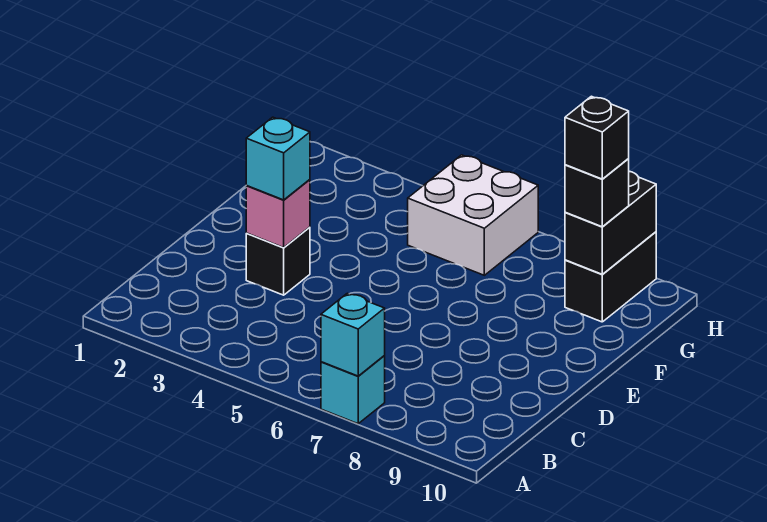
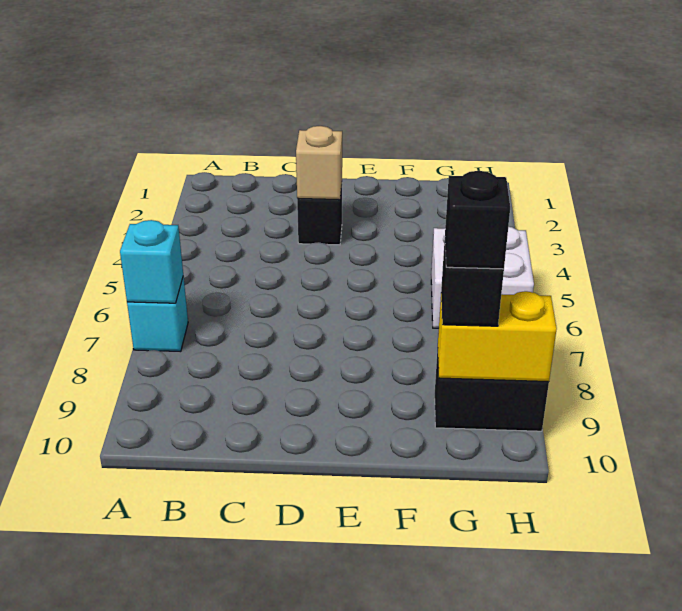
pink 1x1 brick [246,180,310,248] -> tan 1x1 brick [296,126,342,200]
cyan 1x1 brick [246,117,310,200] -> none
black 1x2 brick [565,171,656,274] -> yellow 1x2 brick [438,291,557,382]

